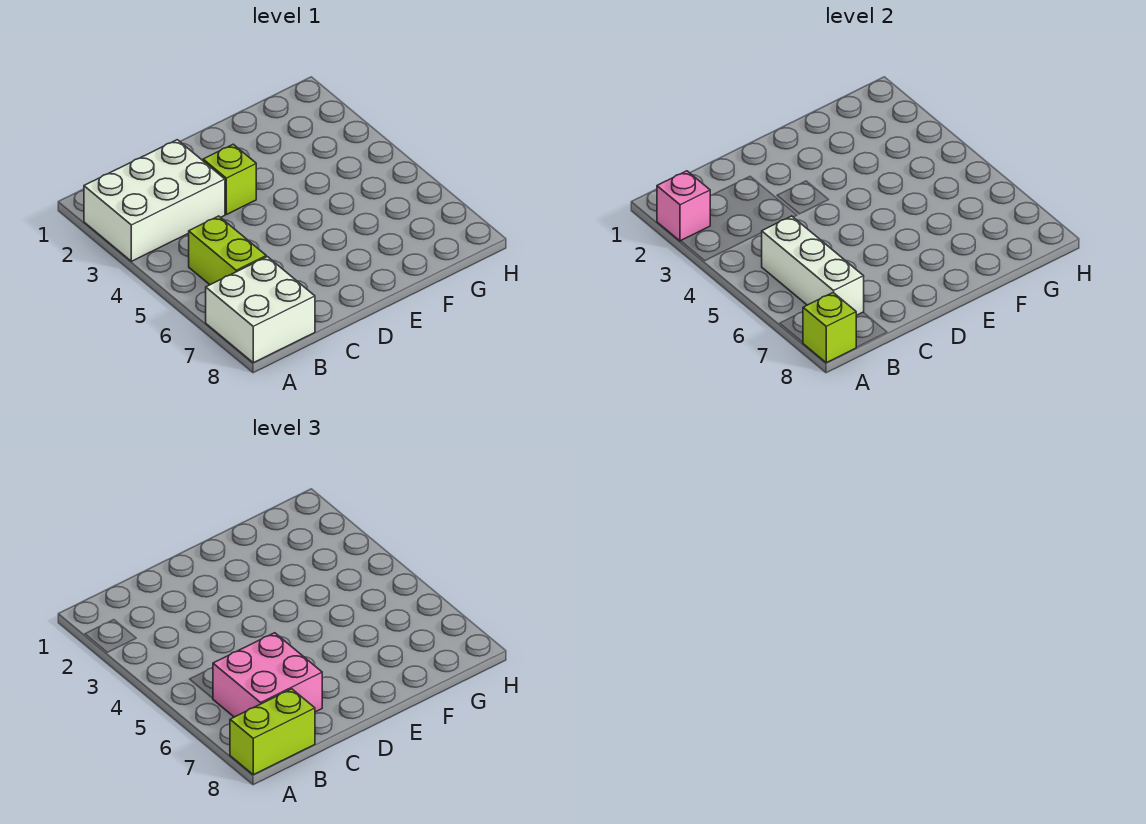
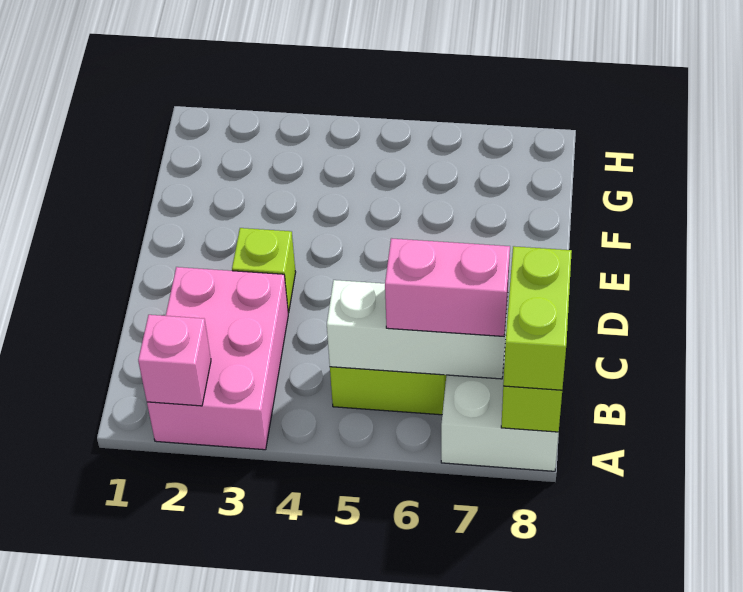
white 2x3 brick [84,140,225,261] -> pink 2x3 brick [147,267,288,450]
pink 2x2 brick [213,633,322,717] -> pink 1x2 brick [385,238,510,336]

